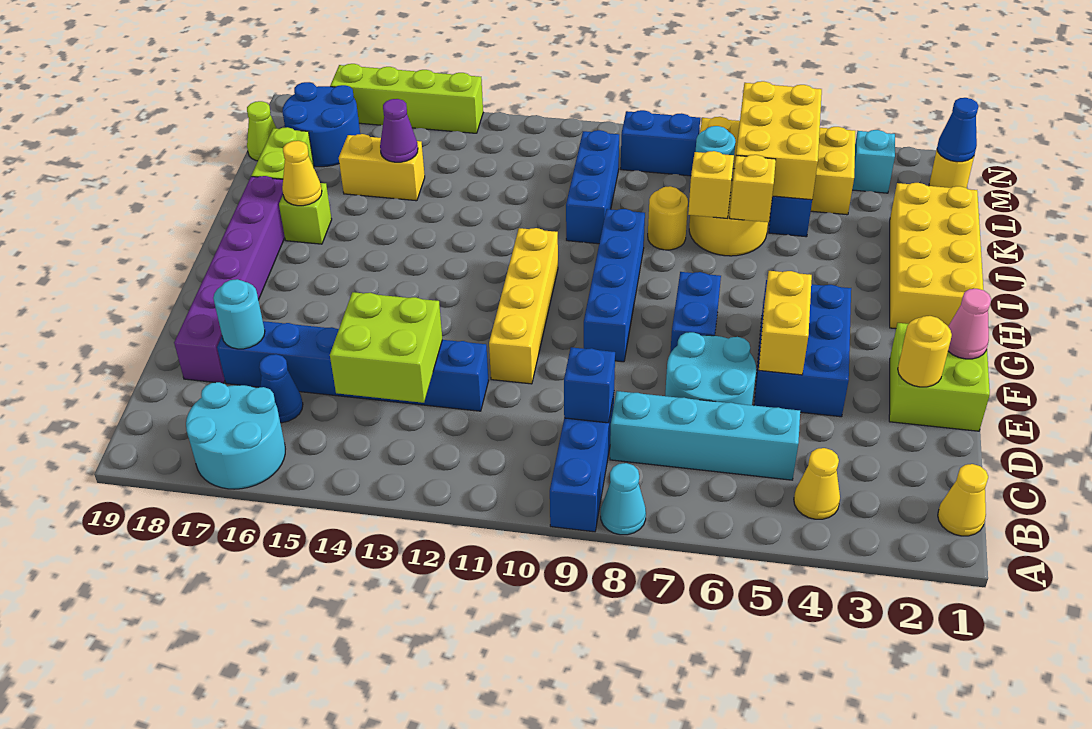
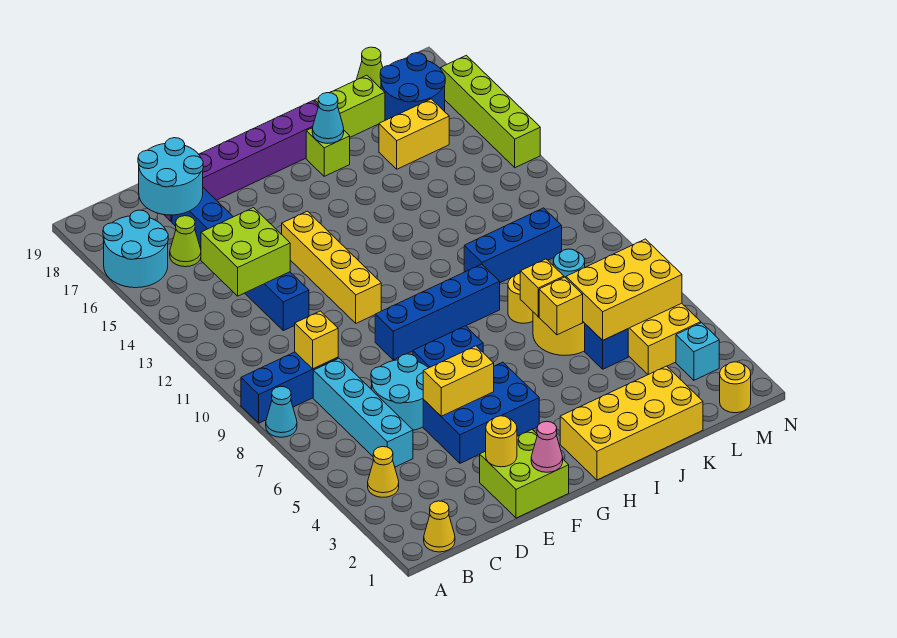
blue 1x1 brick [564,347,615,423] -> yellow 1x1 brick [295,311,338,369]
blue 1x1 cone [259,354,303,423] -> lime 1x1 cone [170,216,201,267]
cyan 1x1 round brick [213,279,265,349] -> cyan 2x2 round brick [138,138,203,215]
yellow 1x4 brick [489,228,558,384] -> yellow 1x4 brick turned to [282,211,381,323]
yellow 1x1 cone [282,141,322,206] -> cyan 1x1 cone [312,93,344,144]
yellow 1x2 brick [339,134,425,201] -> yellow 1x2 brick turned to [379,99,449,169]
purple 1x1 cone [380,99,418,162] -> none
blue 1x1 cone [937,98,978,162] -> none
blue 1x2 brick [621,110,700,176] -> none

